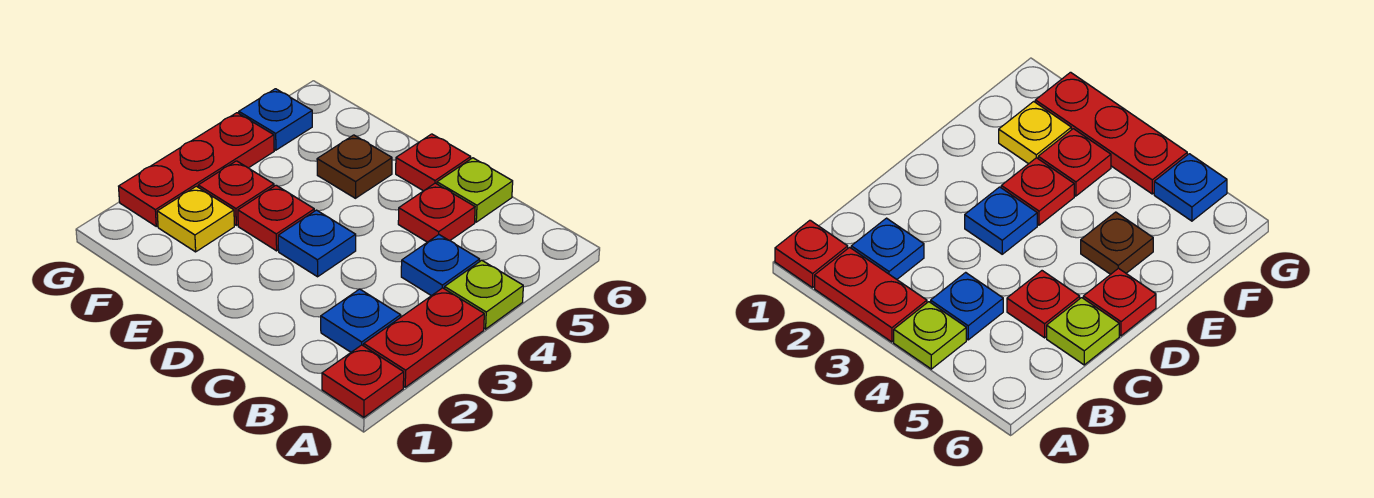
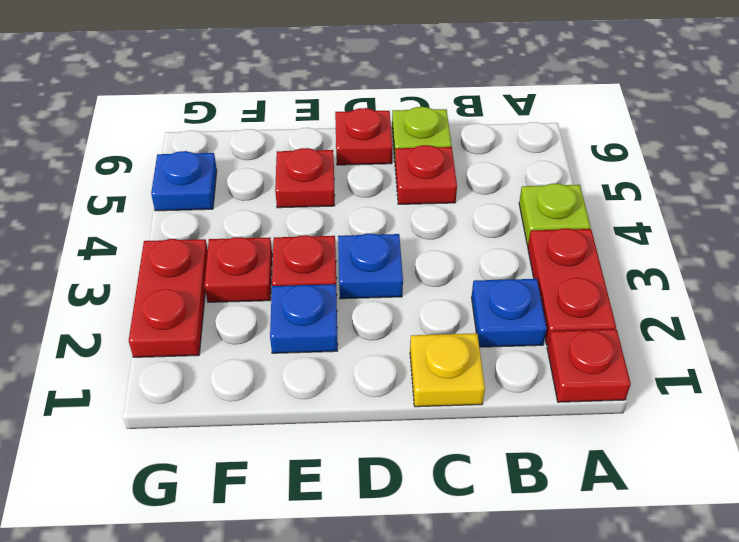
blue 1x1 plate [401,235,480,296] -> blue 1x1 plate moved to [270,284,338,353]
brown 1x1 plate [317,135,392,198] -> red 1x1 plate [275,148,335,208]
yellow 1x1 plate [157,186,234,252] -> yellow 1x1 plate moved to [410,333,485,407]
red 1x3 plate [119,113,274,226] -> red 1x2 plate [129,239,208,357]

